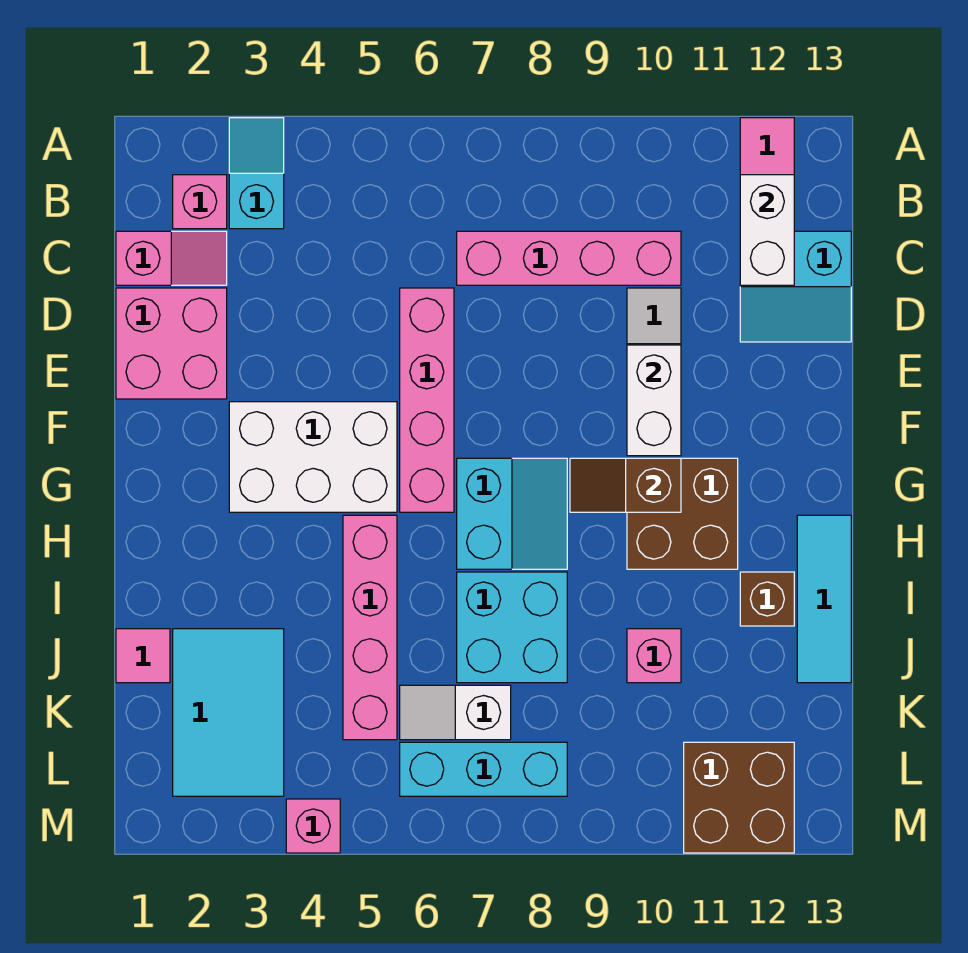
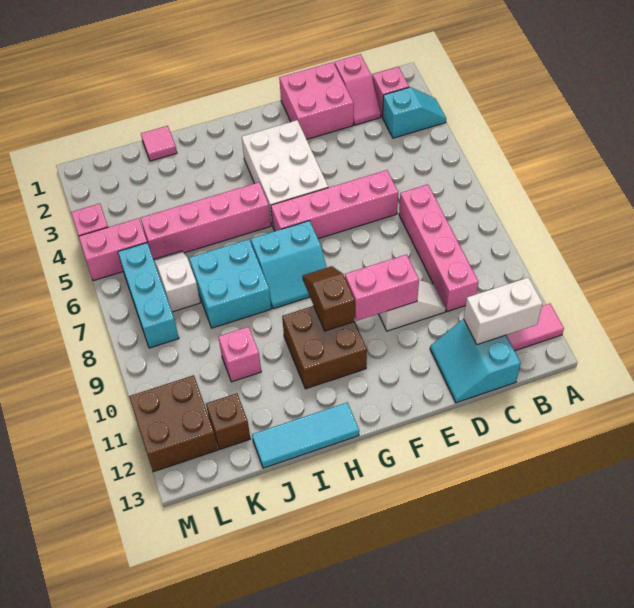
white 1x2 brick [627,345,681,456] -> pink 1x2 brick [345,254,419,321]
brown 1x1 brick [740,572,794,626] -> brown 1x1 brick moved to [206,393,251,449]
cyan 2x3 tile [173,629,284,796] -> none
none -> pink 1x2 brick [79,218,147,281]

